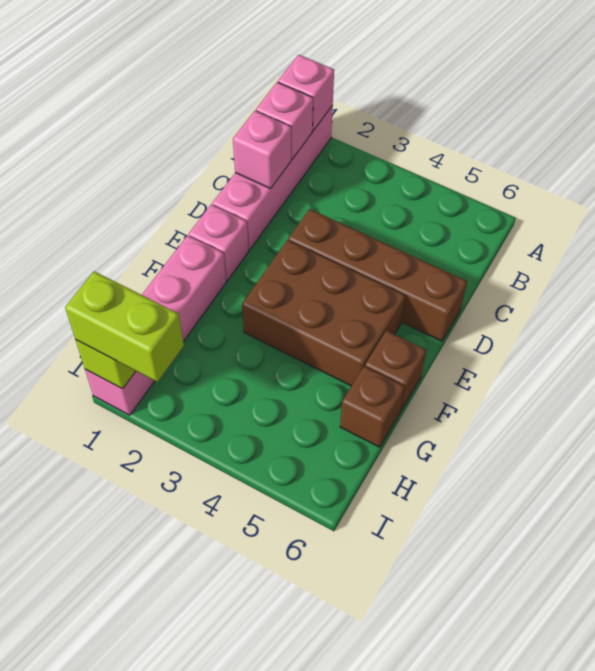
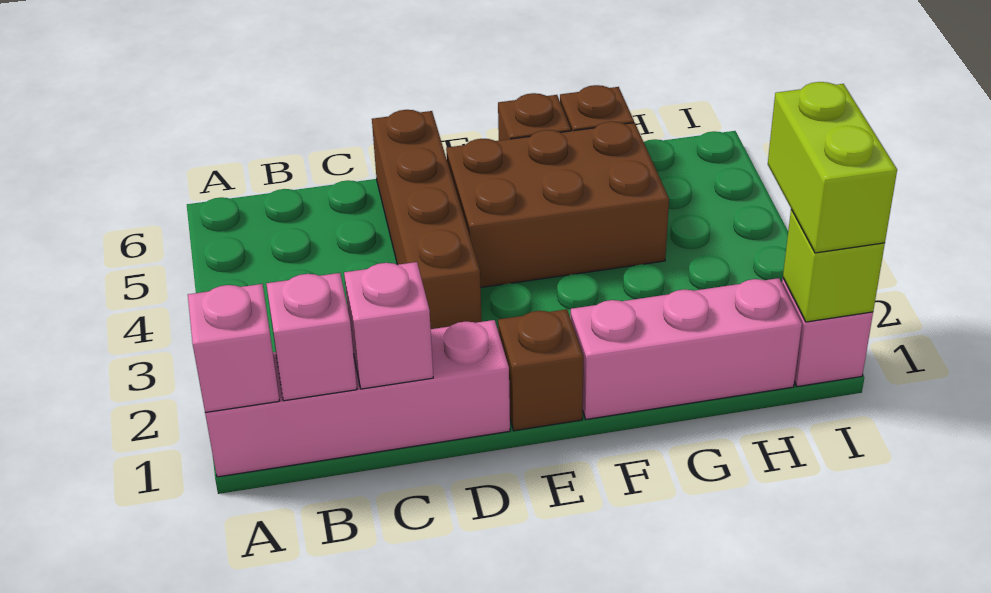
pink 1x1 brick [189,204,249,281] -> brown 1x1 brick [498,309,584,431]
brown 2x3 brick [242,240,405,386] -> brown 2x3 brick turned to [446,121,669,288]

